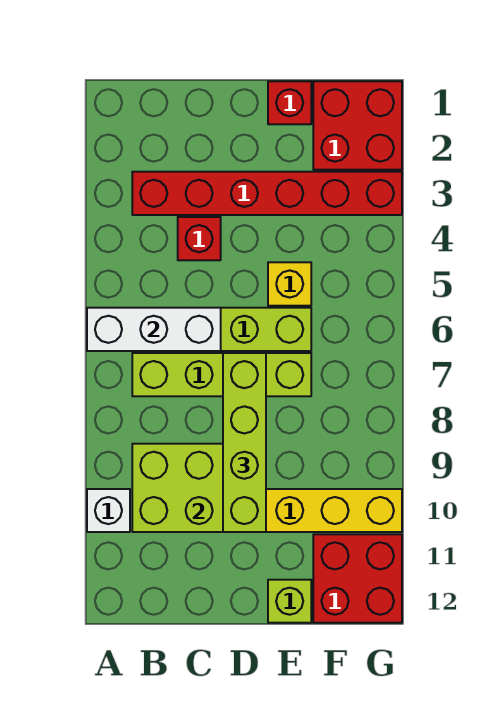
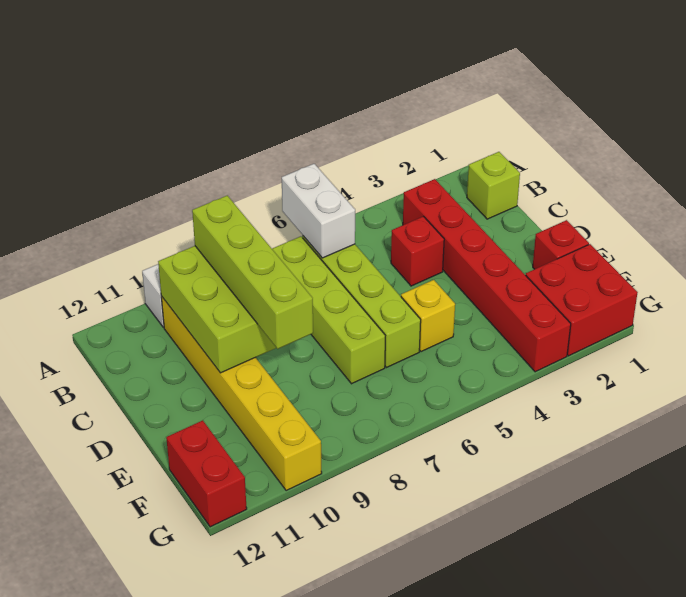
white 1x3 brick [87,308,221,351] -> white 1x2 brick [282,164,355,258]
lime 1x4 brick [223,353,266,532] -> lime 1x4 brick turned to [192,196,313,349]
lime 1x1 brick [268,580,311,623] -> lime 1x1 brick moved to [467,152,520,219]
red 2x2 brick [313,534,402,623] -> red 1x2 brick [166,420,247,527]

